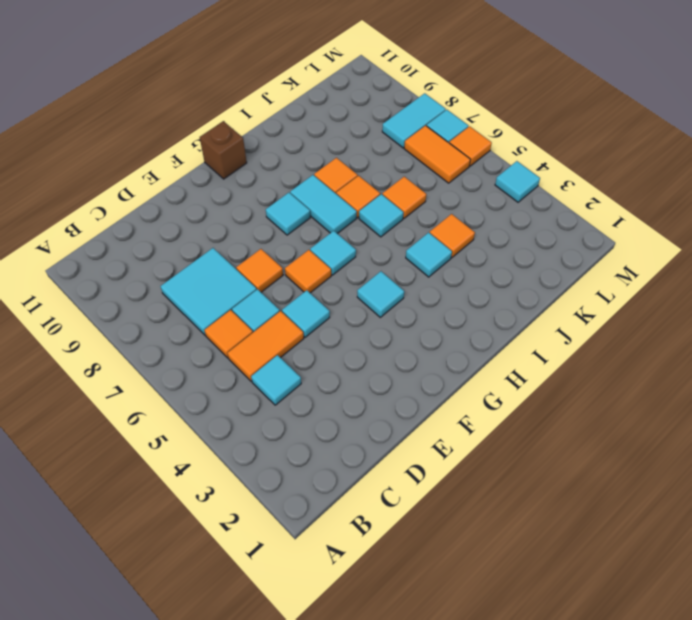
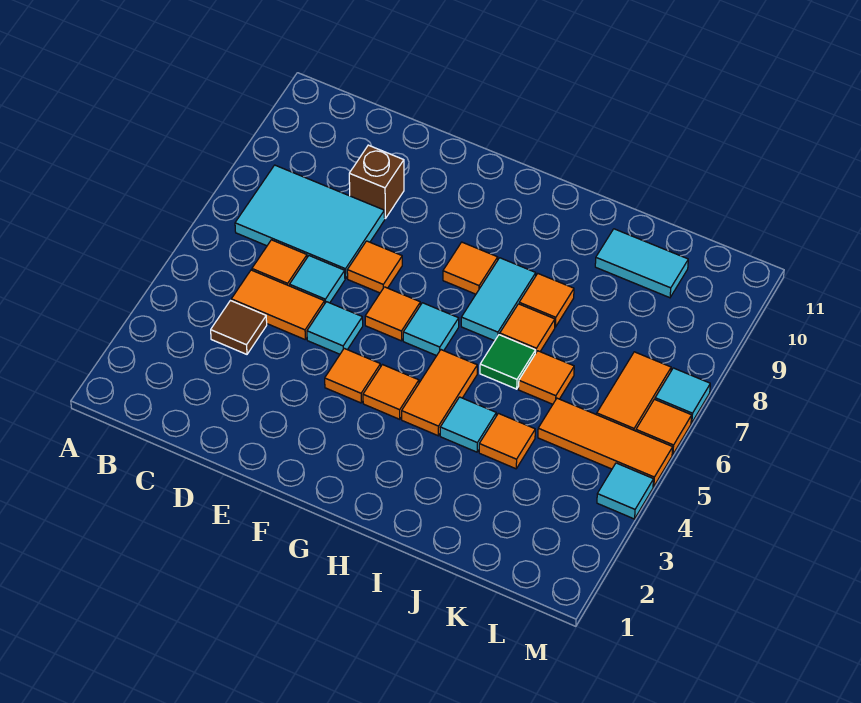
cyan 1x1 tile [251,355,301,405] -> brown 1x1 tile [211,301,267,354]
cyan 2x2 tile [161,248,257,335] -> cyan 2x3 tile [235,165,385,279]
none -> orange 1x1 tile [325,348,381,403]
cyan 1x1 tile [357,271,404,317] -> orange 1x1 tile [363,365,419,419]
cyan 1x1 tile [266,193,310,235] -> orange 1x1 tile [443,242,498,294]
brown 1x1 brick [200,121,247,179] -> brown 1x1 brick moved to [349,145,404,218]
none -> orange 1x2 tile [402,350,477,436]
cyan 1x1 tile [359,194,404,237] -> green 1x1 tile [480,335,536,389]
none -> orange 1x3 tile [538,398,673,487]
cyan 1x2 tile [382,93,446,148] -> cyan 1x2 tile moved to [595,229,688,298]

